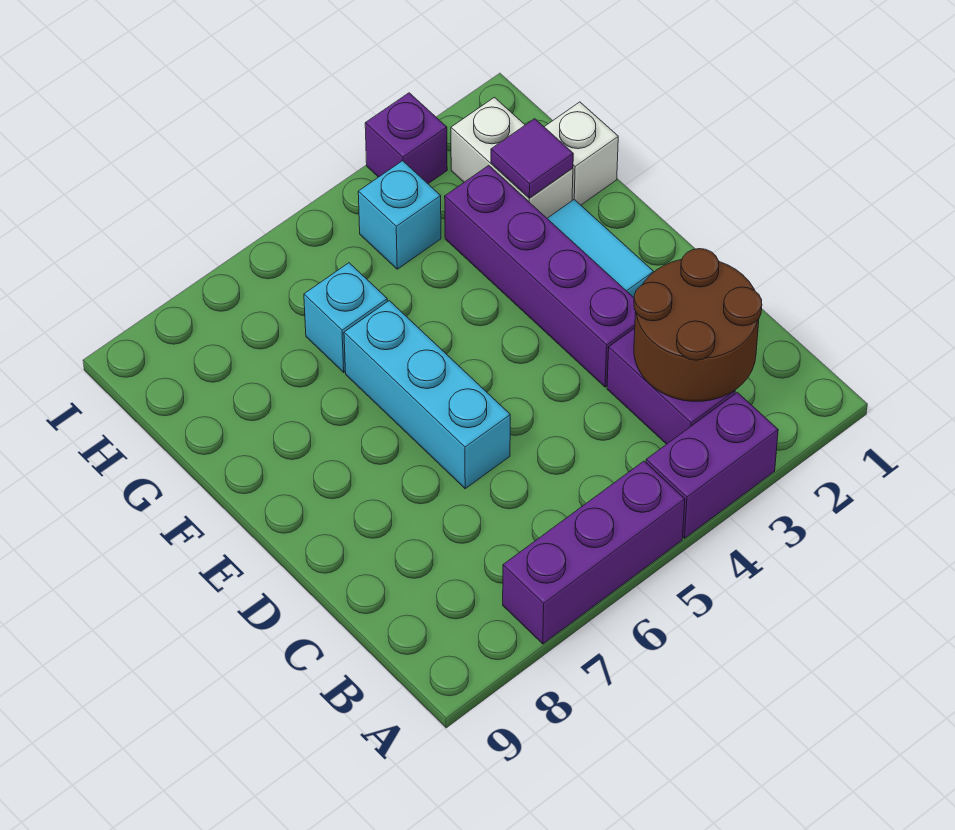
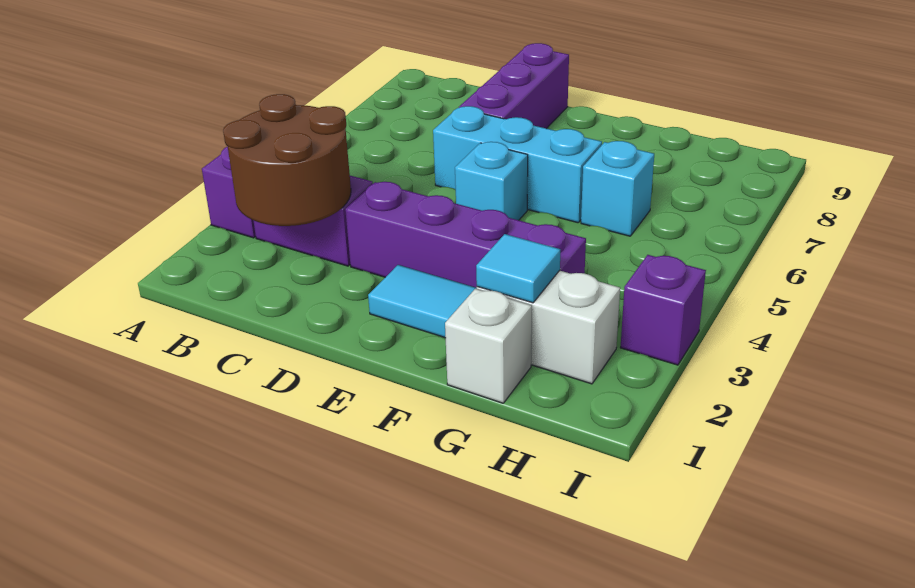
purple 1x3 brick [503,461,685,644] -> purple 1x3 brick moved to [459,43,569,129]
purple 1x1 tile [491,119,573,198] -> cyan 1x1 tile [476,234,560,303]
cyan 1x1 brick [358,161,441,269] -> cyan 1x1 brick moved to [455,142,528,220]

